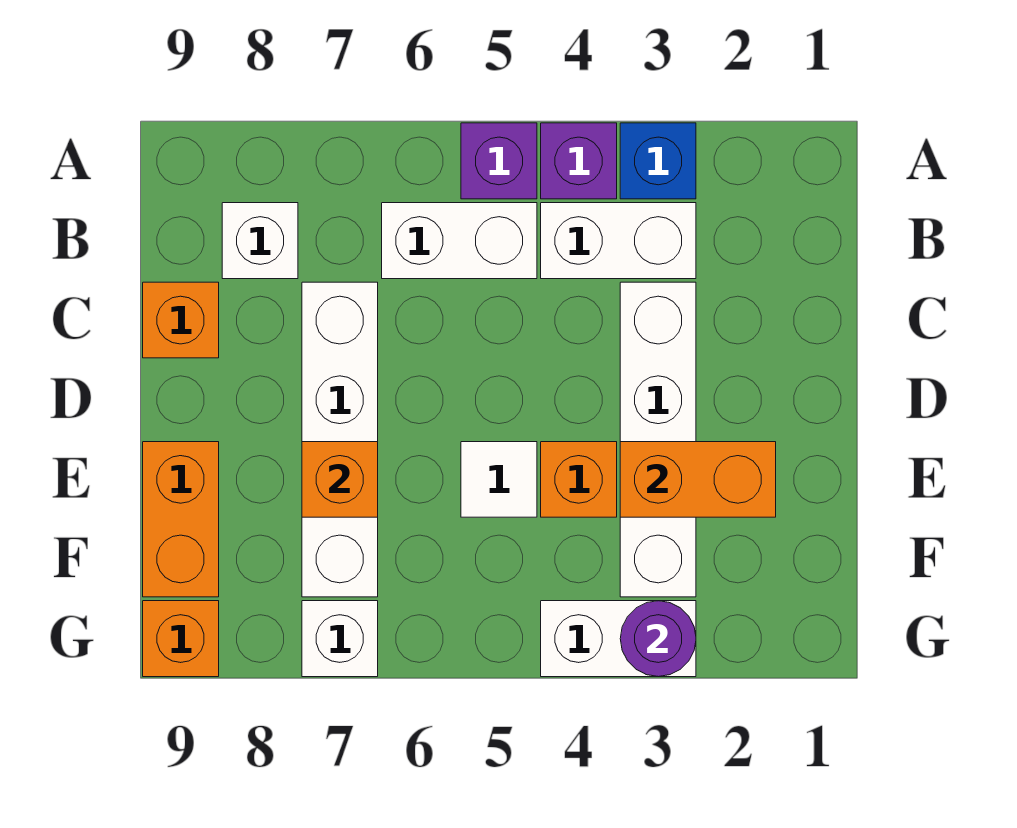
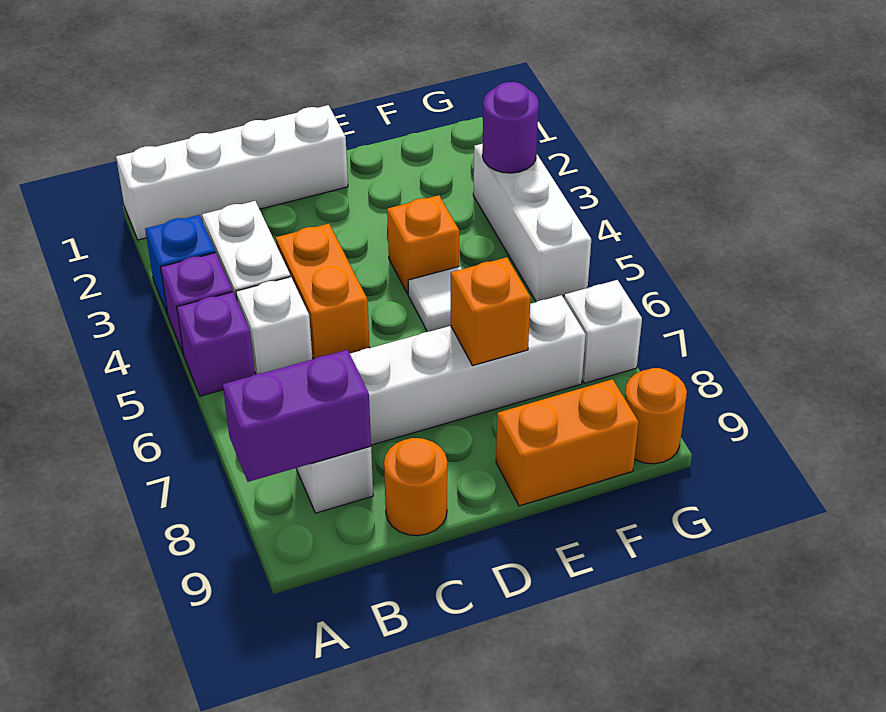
none -> purple 1x2 brick [223,350,371,482]
white 1x2 brick [382,203,537,279] -> white 1x1 brick [236,277,312,374]
white 1x4 brick [620,282,696,597] -> white 1x4 brick moved to [116,105,348,240]
orange 1x1 brick [143,282,219,358] -> orange 1x1 round brick [384,438,447,536]
orange 1x2 brick [620,442,776,517] -> orange 1x2 brick moved to [276,224,370,359]
white 1x2 brick [541,601,696,677] -> white 1x3 brick [473,144,591,302]
orange 1x1 brick [143,601,219,677] -> orange 1x1 round brick [625,368,687,464]

